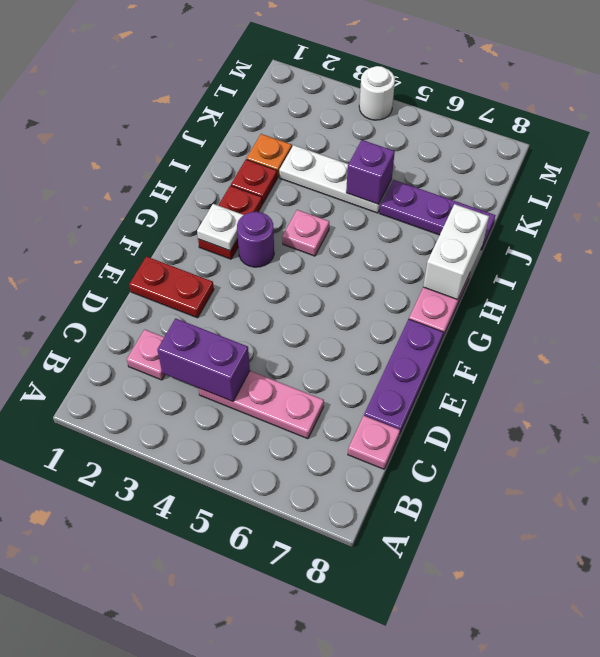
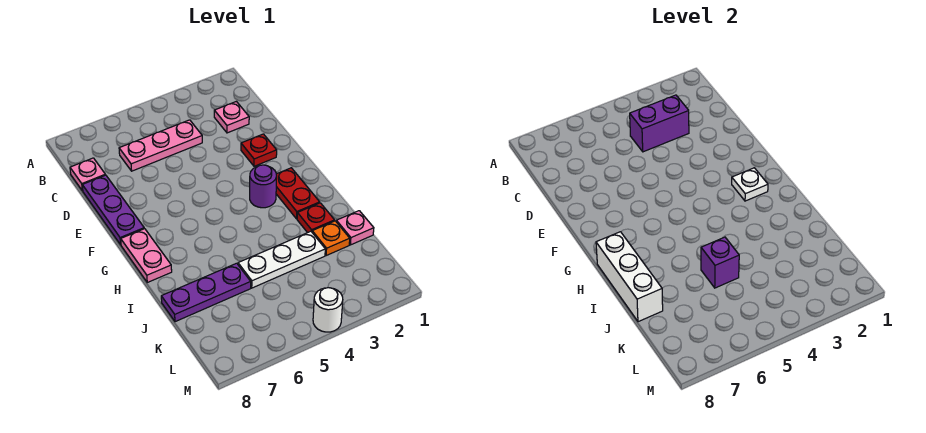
red 1x2 plate [129,256,214,318] -> red 1x1 plate [241,134,277,166]
pink 1x1 plate [282,210,329,256] -> pink 1x1 plate moved to [336,211,374,245]
white 1x2 brick [423,204,489,300] -> white 1x3 brick [596,232,663,322]

